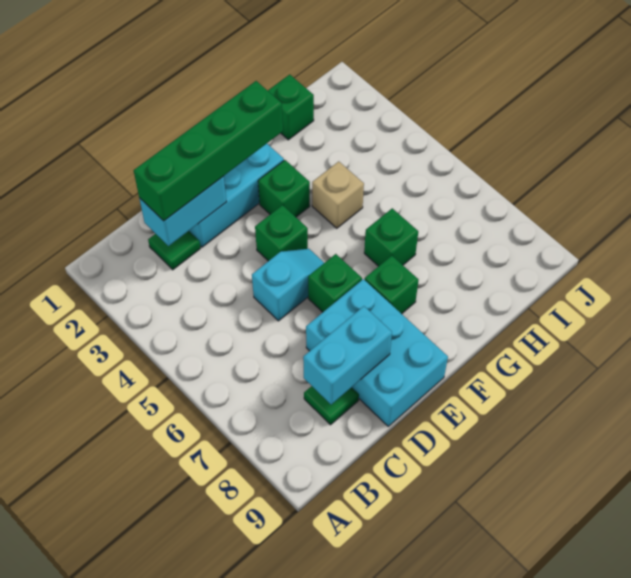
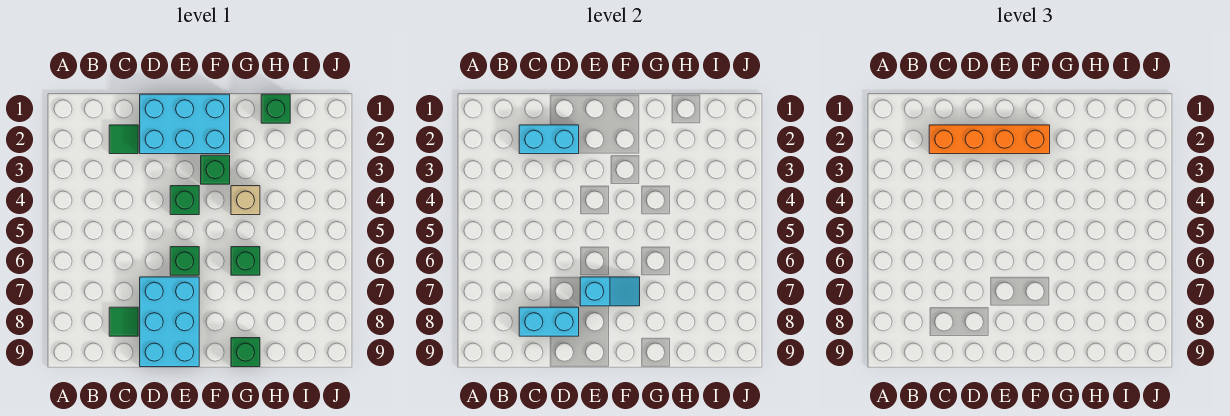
green 1x4 brick [134,81,283,221] -> orange 1x4 brick [929,125,1050,154]
cyan 1x2 slope [252,249,324,321] -> cyan 1x2 slope moved to [580,277,640,306]
green 1x1 brick [365,256,418,314] -> green 1x1 brick moved to [231,338,260,367]

